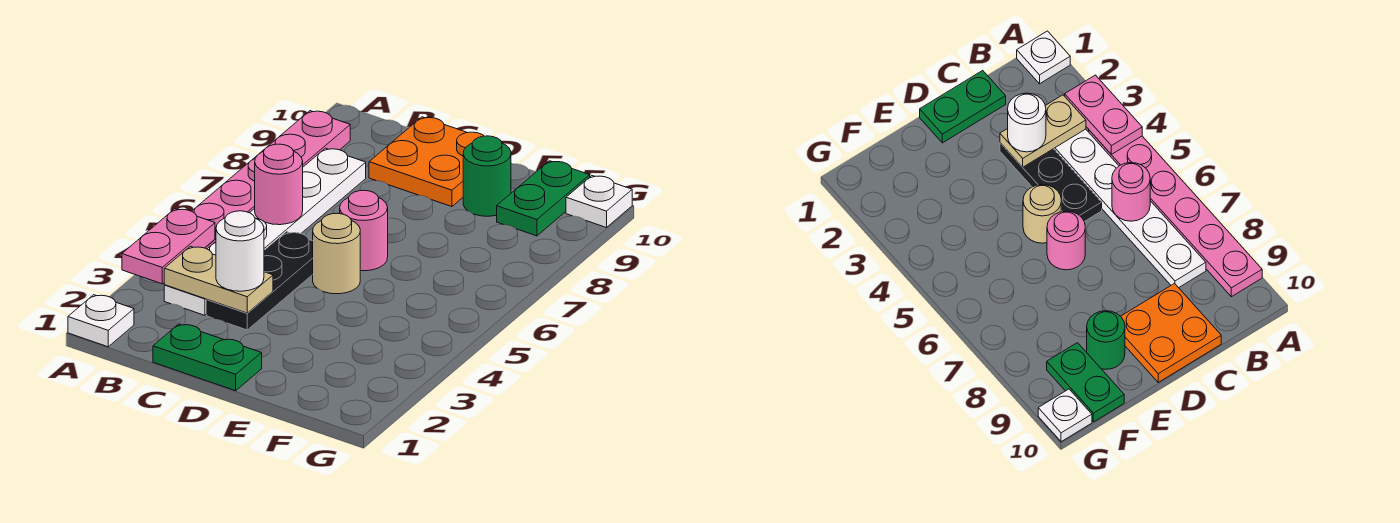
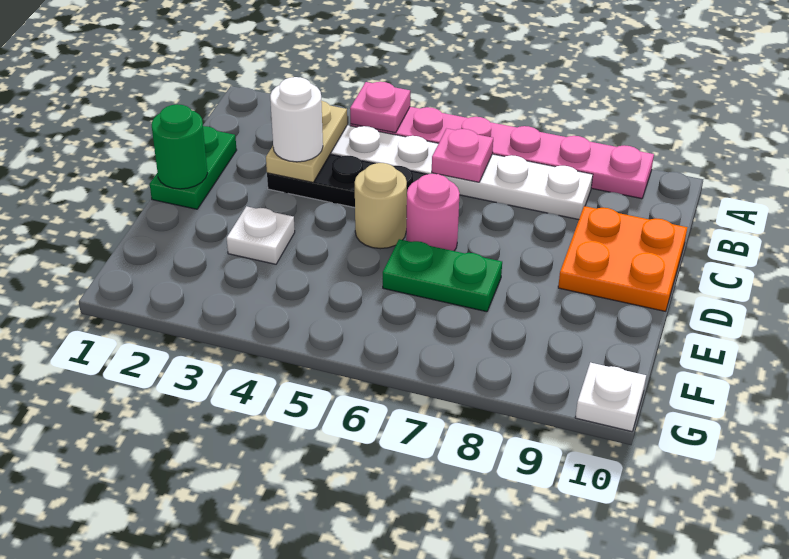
white 1x1 plate [68,295,134,347] -> white 1x1 plate moved to [227,206,295,264]
pink 1x2 plate [122,209,215,284] -> pink 1x1 plate [350,82,410,133]
pink 1x1 round brick [255,144,303,225] -> pink 1x1 plate [432,129,493,182]
green 1x1 round brick [463,136,511,216] -> green 1x1 round brick moved to [152,104,208,189]
green 1x2 plate [497,161,590,236] -> green 1x2 plate moved to [383,239,502,312]

